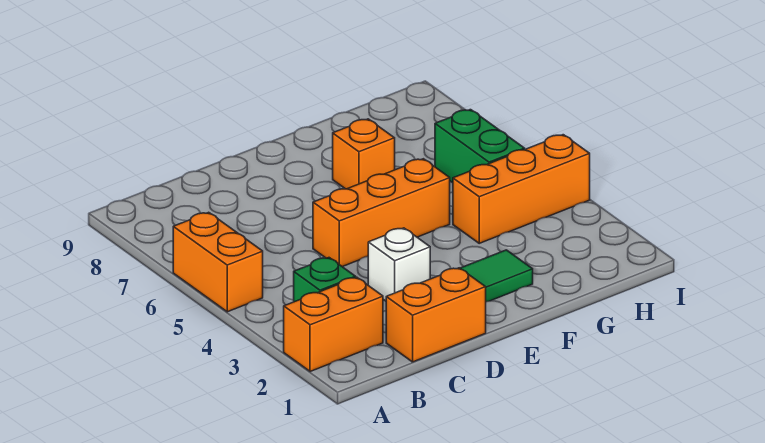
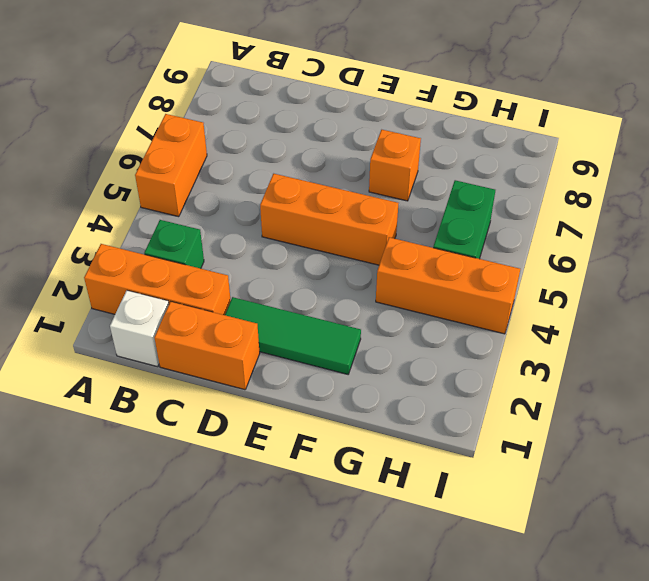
orange 1x2 brick [284,277,383,372] -> orange 1x3 brick [84,244,231,315]
white 1x1 brick [368,228,430,301] -> white 1x1 brick moved to [110,291,169,367]

